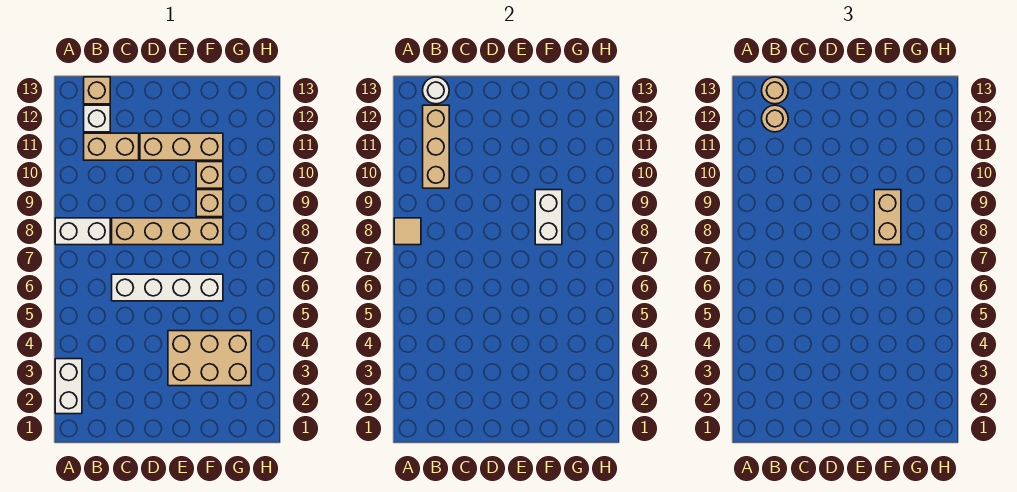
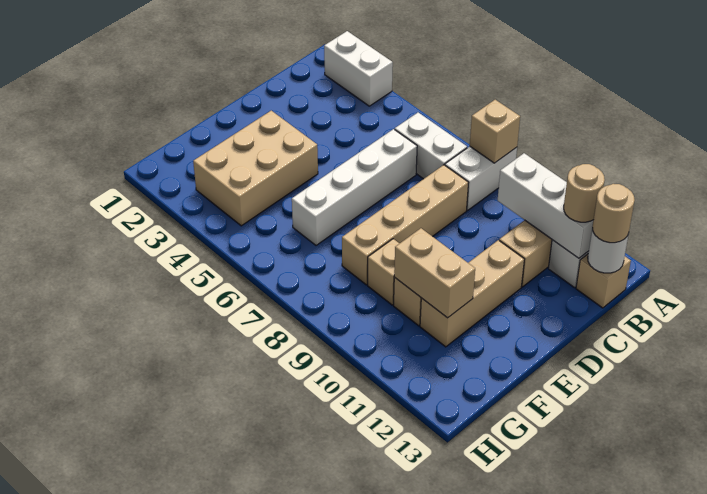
tan 1x1 tile [394,218,421,245] -> tan 1x1 brick [470,100,520,163]
tan 1x3 brick [423,105,449,188] -> white 1x3 brick [498,153,593,258]
white 1x2 brick [535,190,562,245] -> white 1x2 brick moved to [395,113,467,179]
tan 1x2 brick [874,190,901,245] -> tan 1x2 brick moved to [394,228,475,318]

